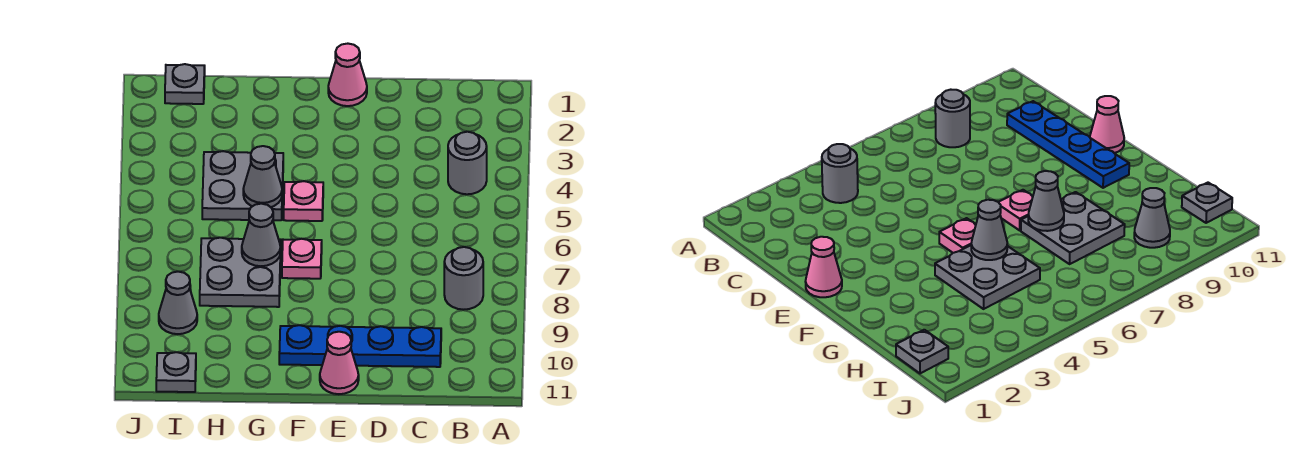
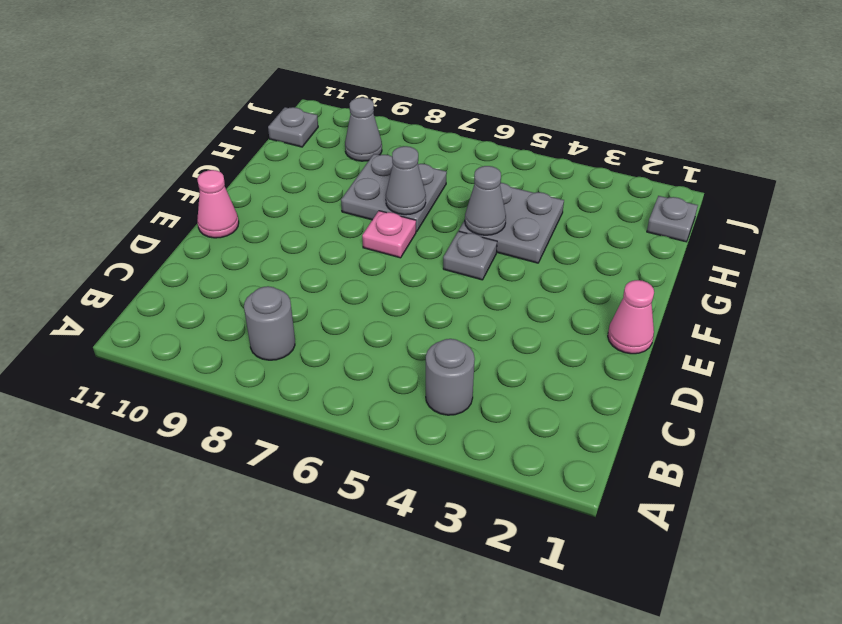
blue 1x4 plate [279,325,441,367] -> none
pink 1x1 plate [284,181,323,221] -> grey 1x1 plate [443,231,497,280]

